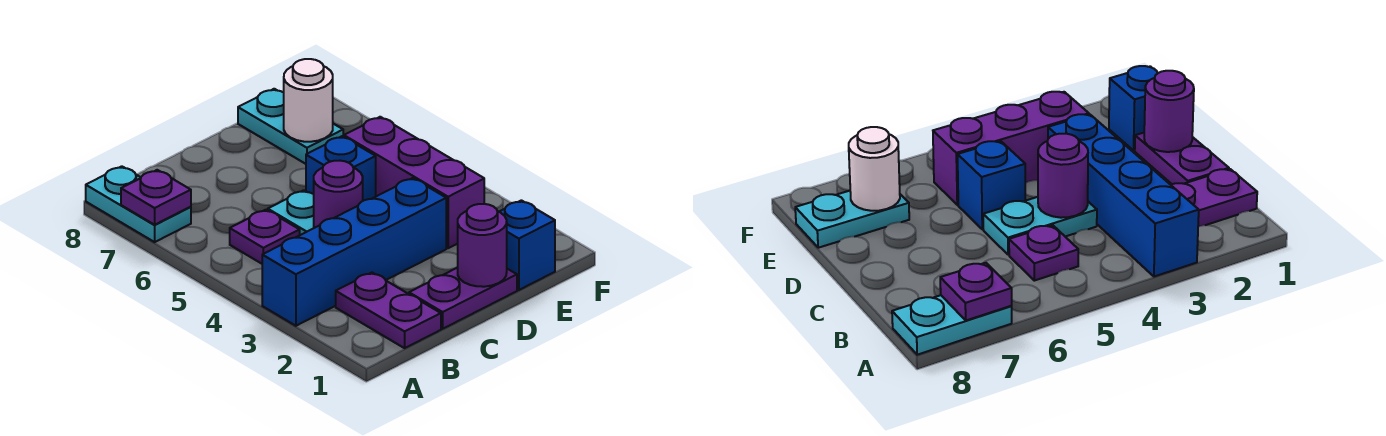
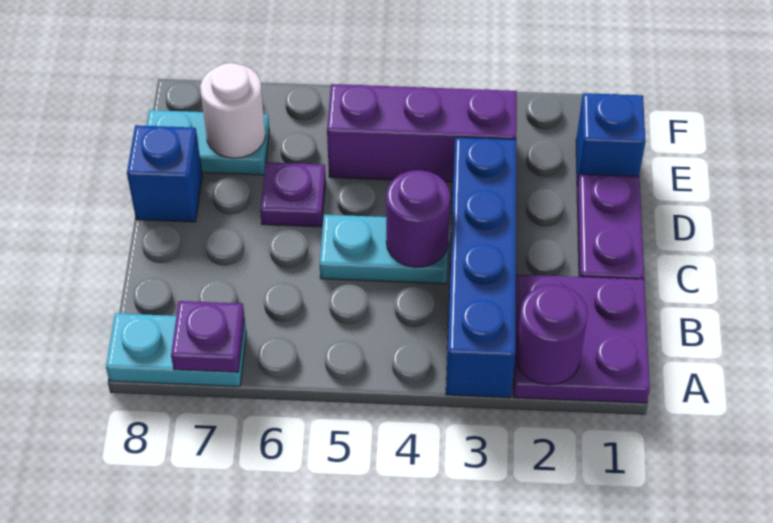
purple 1x2 plate [336,273,441,348] -> purple 2x2 plate [514,274,650,403]
purple 1x1 plate [230,210,300,264] -> purple 1x1 plate moved to [260,162,326,227]
purple 1x1 round brick [458,204,507,287] -> purple 1x1 round brick moved to [516,285,588,385]
blue 1x1 brick [306,136,376,201] -> blue 1x1 brick moved to [127,125,202,222]

